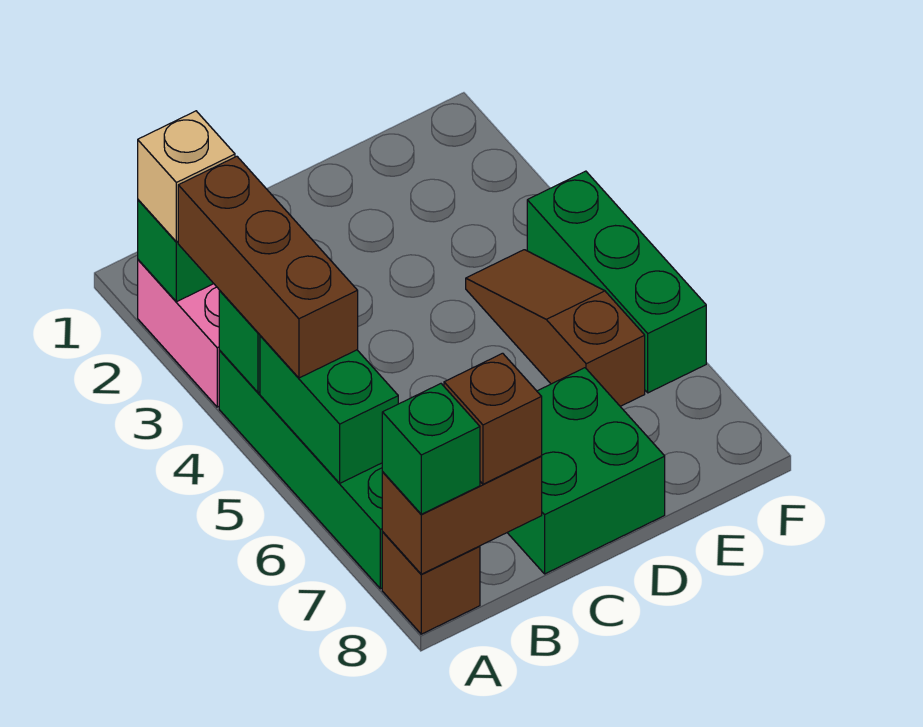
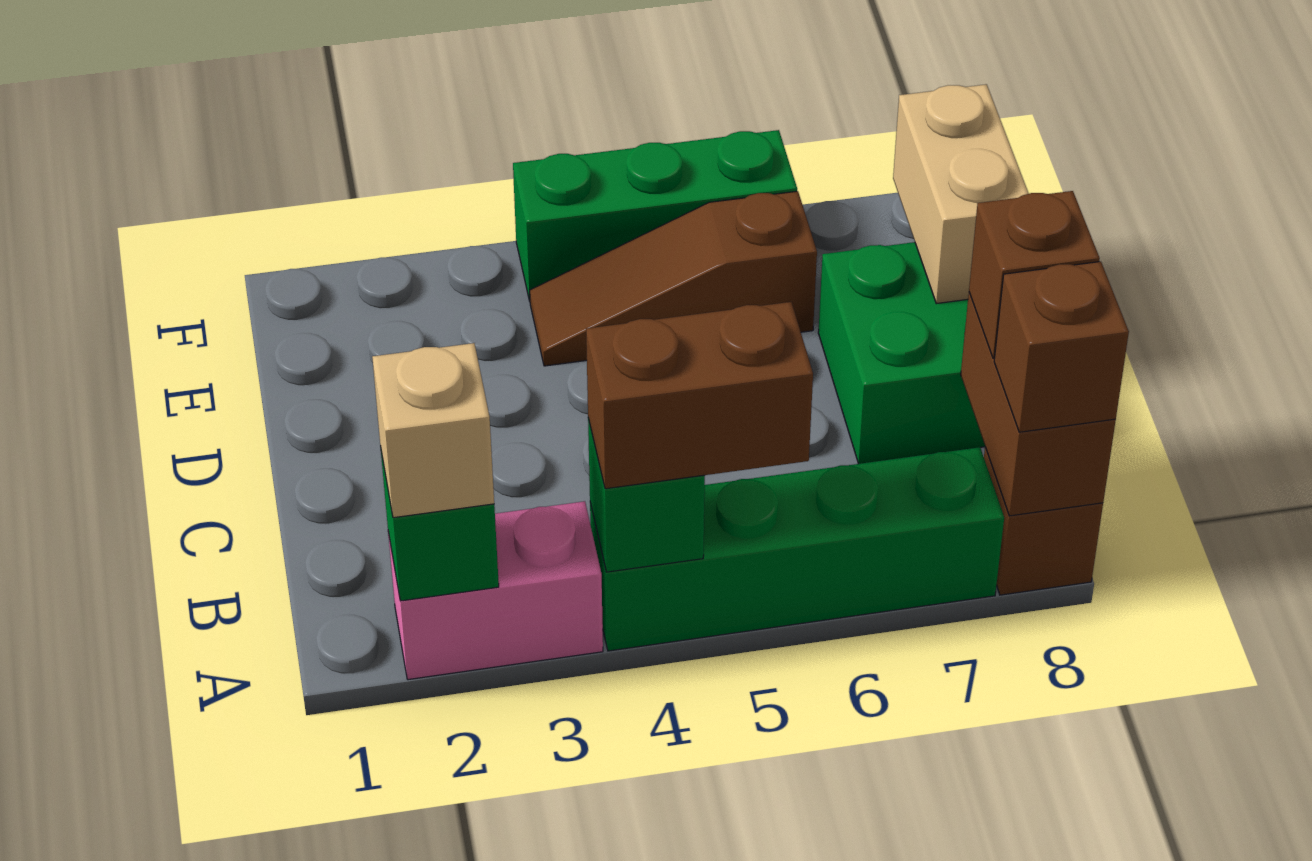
brown 1x3 brick [178,156,358,378] -> brown 1x2 brick [586,302,813,489]
green 1x2 brick [260,336,398,483] -> none
green 1x1 brick [382,384,480,514] -> brown 1x1 brick [994,262,1129,432]
none -> tan 1x2 brick [893,84,1029,304]

